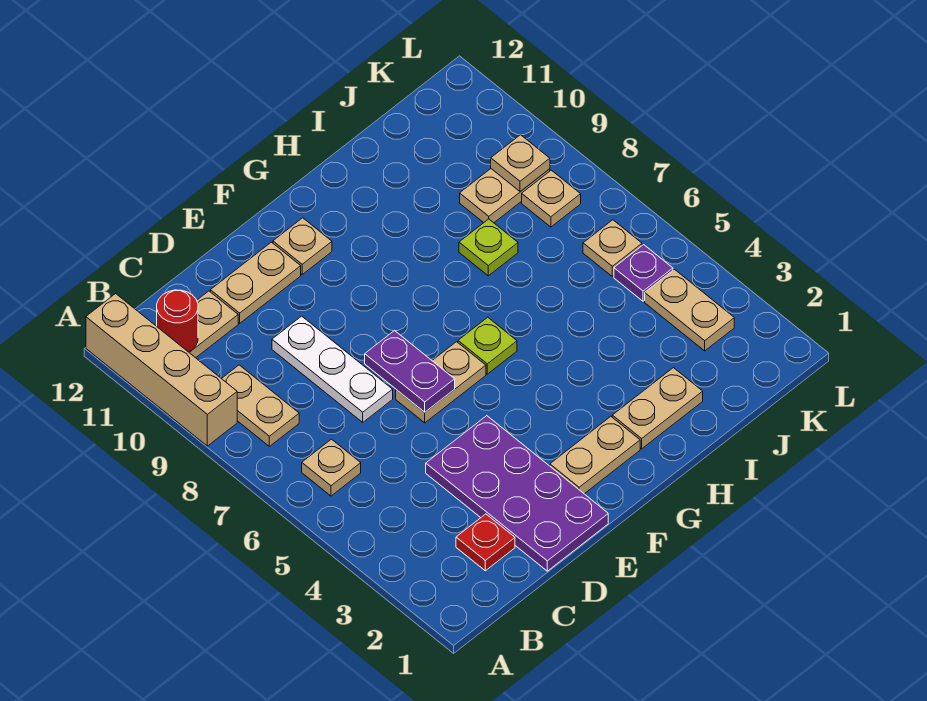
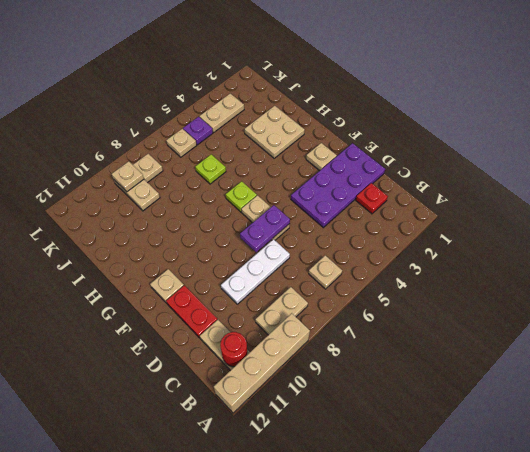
tan 1x2 plate [210,242,301,323] -> red 1x2 plate [166,285,217,338]
tan 1x2 plate [550,417,640,494] -> tan 1x1 plate [306,143,337,171]
tan 1x2 plate [612,368,703,449] -> tan 2x2 plate [245,106,305,158]
lime 1x1 plate [459,219,518,276] -> lime 1x1 plate moved to [195,154,226,184]

